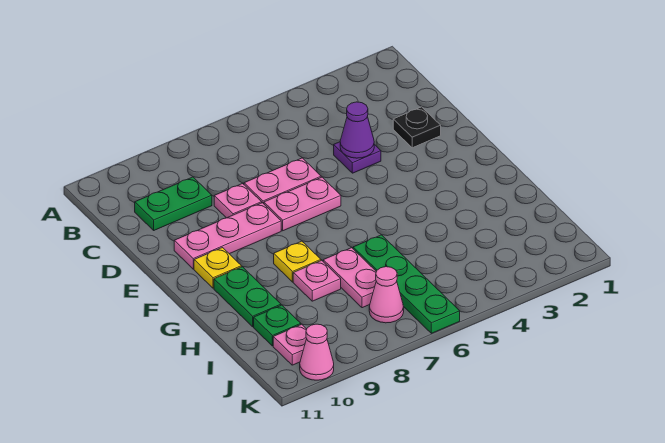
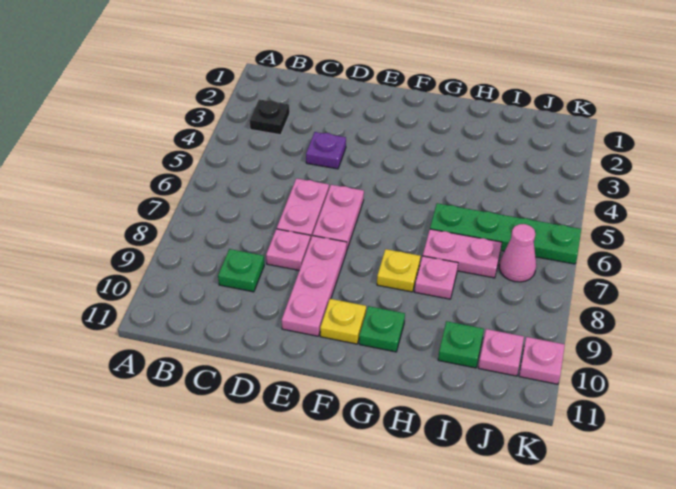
green 1x2 plate [135,177,212,230] -> green 1x1 plate [218,249,264,292]
black 1x1 plate [393,107,441,148] -> black 1x1 plate moved to [249,99,290,135]
purple 1x1 cone [340,102,374,158] -> none
green 1x2 plate [214,267,281,327] -> green 1x1 plate [359,306,405,352]
pink 1x1 cone [300,324,334,380] -> pink 1x1 plate [519,337,565,384]

